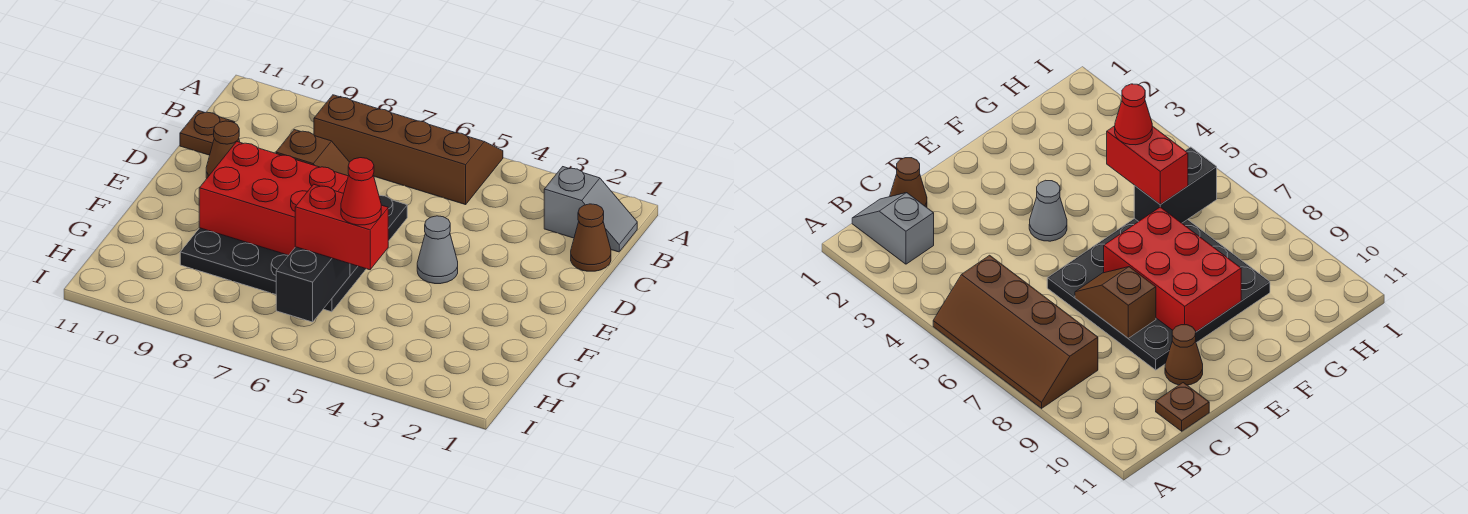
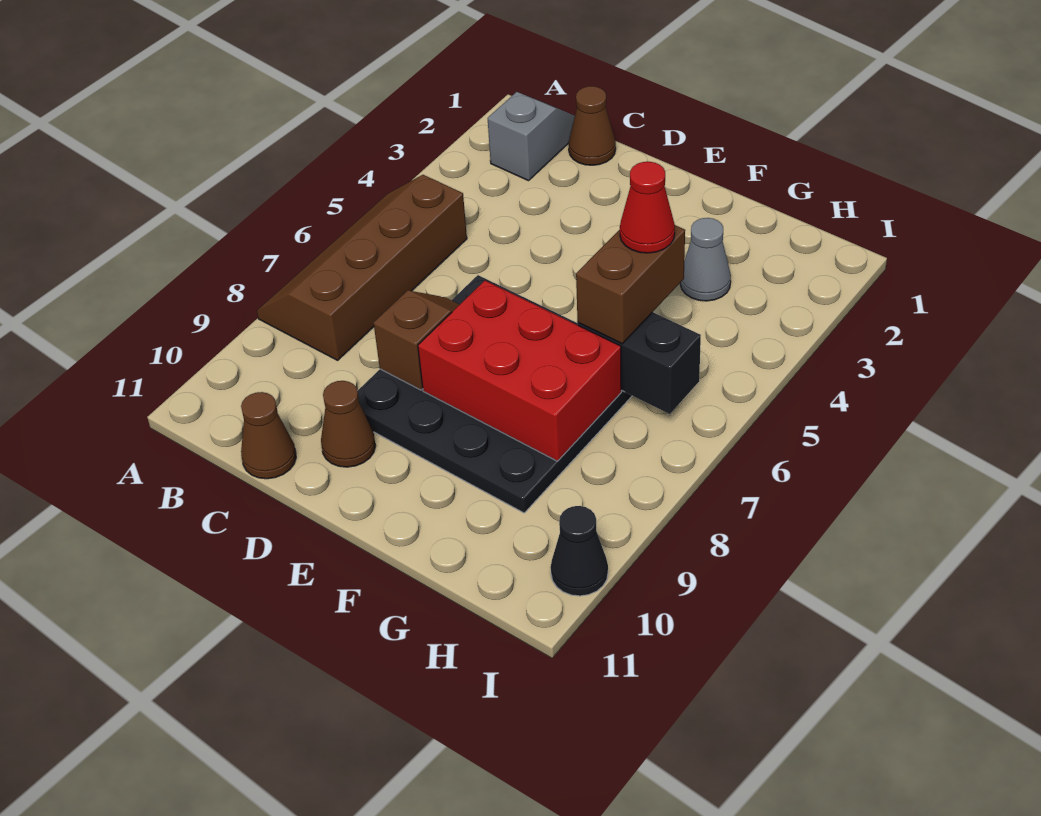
brown 1x1 plate [180,111,235,155] -> brown 1x1 cone [241,392,296,479]
grey 1x1 cone [417,216,458,284] -> grey 1x1 cone moved to [680,218,731,301]
red 2x3 brick [199,142,348,255] -> red 2x3 brick turned to [418,280,621,461]
red 1x2 brick [295,184,388,270] -> brown 1x2 brick [576,225,685,344]
none -> black 1x1 cone [551,506,608,596]

